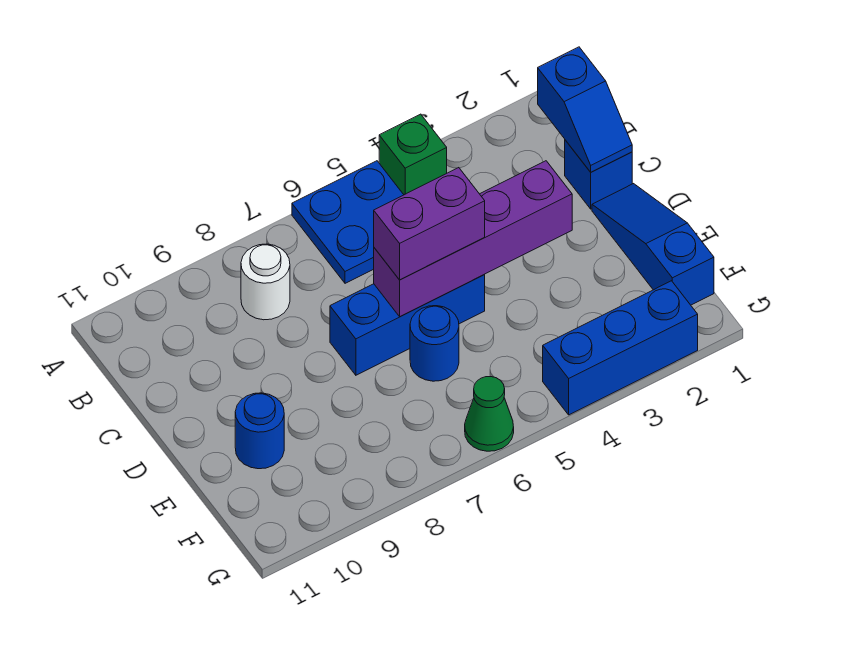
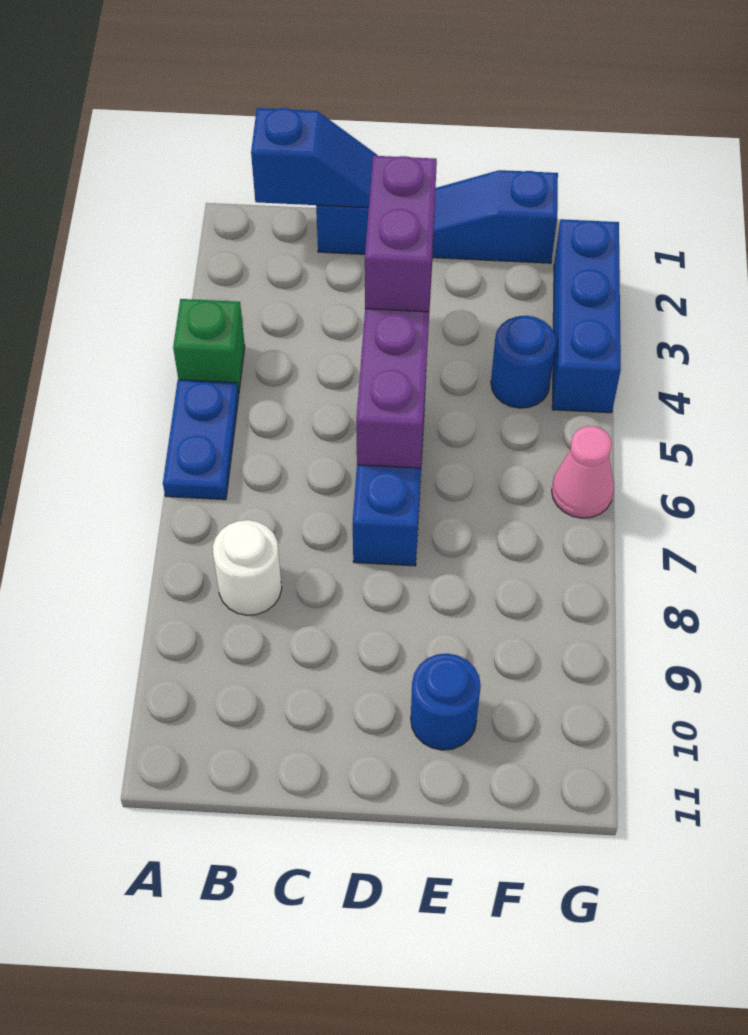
blue 2x2 plate [292,161,404,283] -> blue 1x2 plate [163,380,239,500]
purple 1x2 brick [374,168,485,280] -> purple 1x2 brick moved to [365,156,437,312]
blue 1x1 round brick [410,306,459,381] -> blue 1x1 round brick moved to [491,316,556,408]
green 1x1 cone [465,377,514,451] -> pink 1x1 cone [552,426,614,518]

